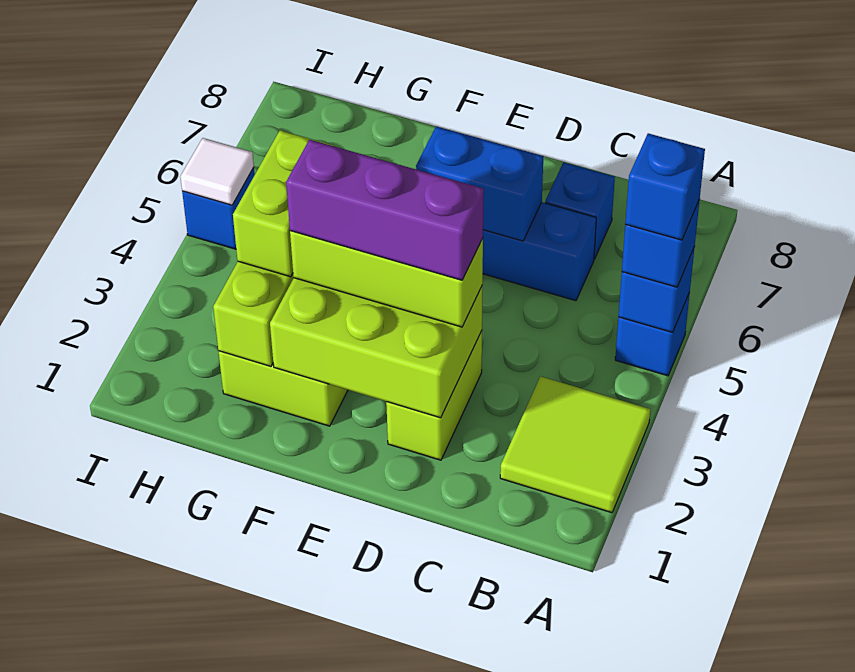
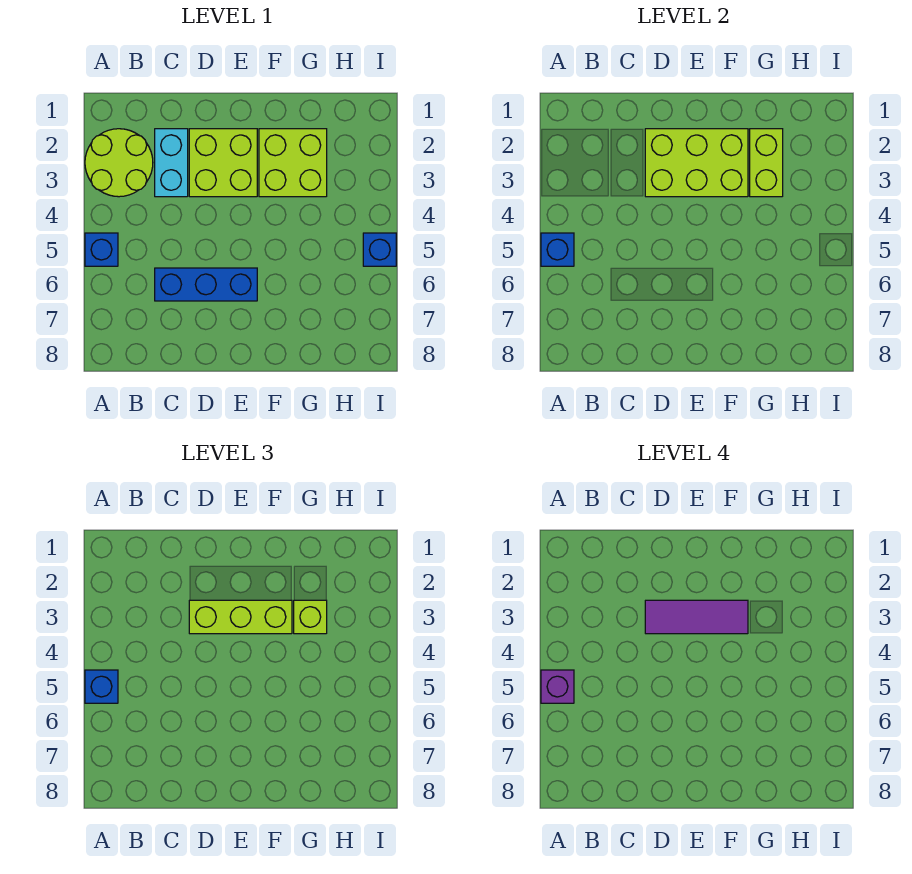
lime 2x2 tile [500,376,650,513] -> lime 2x2 round brick [85,129,153,197]
blue 1x1 brick [625,133,705,240] -> purple 1x1 brick [541,670,574,703]
none -> cyan 1x2 brick [155,129,188,197]
blue 1x1 brick [545,162,615,259] -> none
lime 1x2 brick [386,331,482,460] -> lime 2x2 brick [189,129,257,197]
purple 1x3 brick [286,140,484,280] -> purple 1x3 tile [645,600,748,634]
blue 1x2 brick [416,126,543,241] -> none
lime 1x2 brick [233,130,333,277] -> lime 1x1 brick [294,600,327,634]
white 1x1 tile [180,138,254,205] -> none

